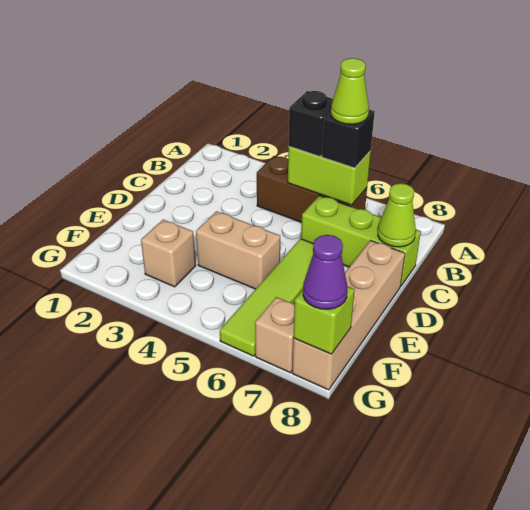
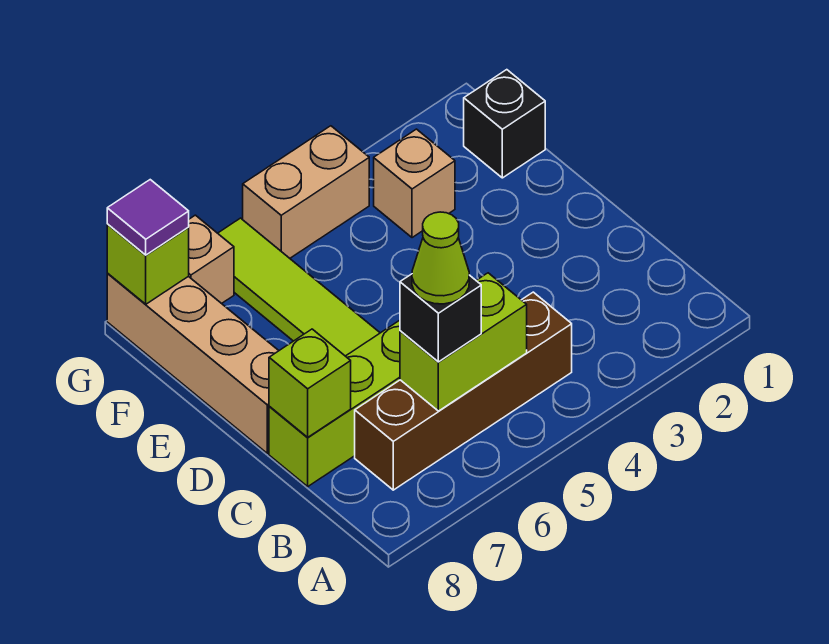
brown 1x3 brick [257,156,367,222] -> brown 1x4 brick [355,292,572,490]
black 1x1 brick [289,91,333,157] -> black 1x1 brick moved to [464,70,545,178]
lime 1x1 cone [378,183,416,247] -> lime 1x1 brick [269,329,351,438]
tan 1x2 brick [196,211,280,289] -> tan 1x2 brick moved to [243,126,369,258]
purple 1x1 cone [303,235,347,309] -> purple 1x1 tile [107,180,189,255]

